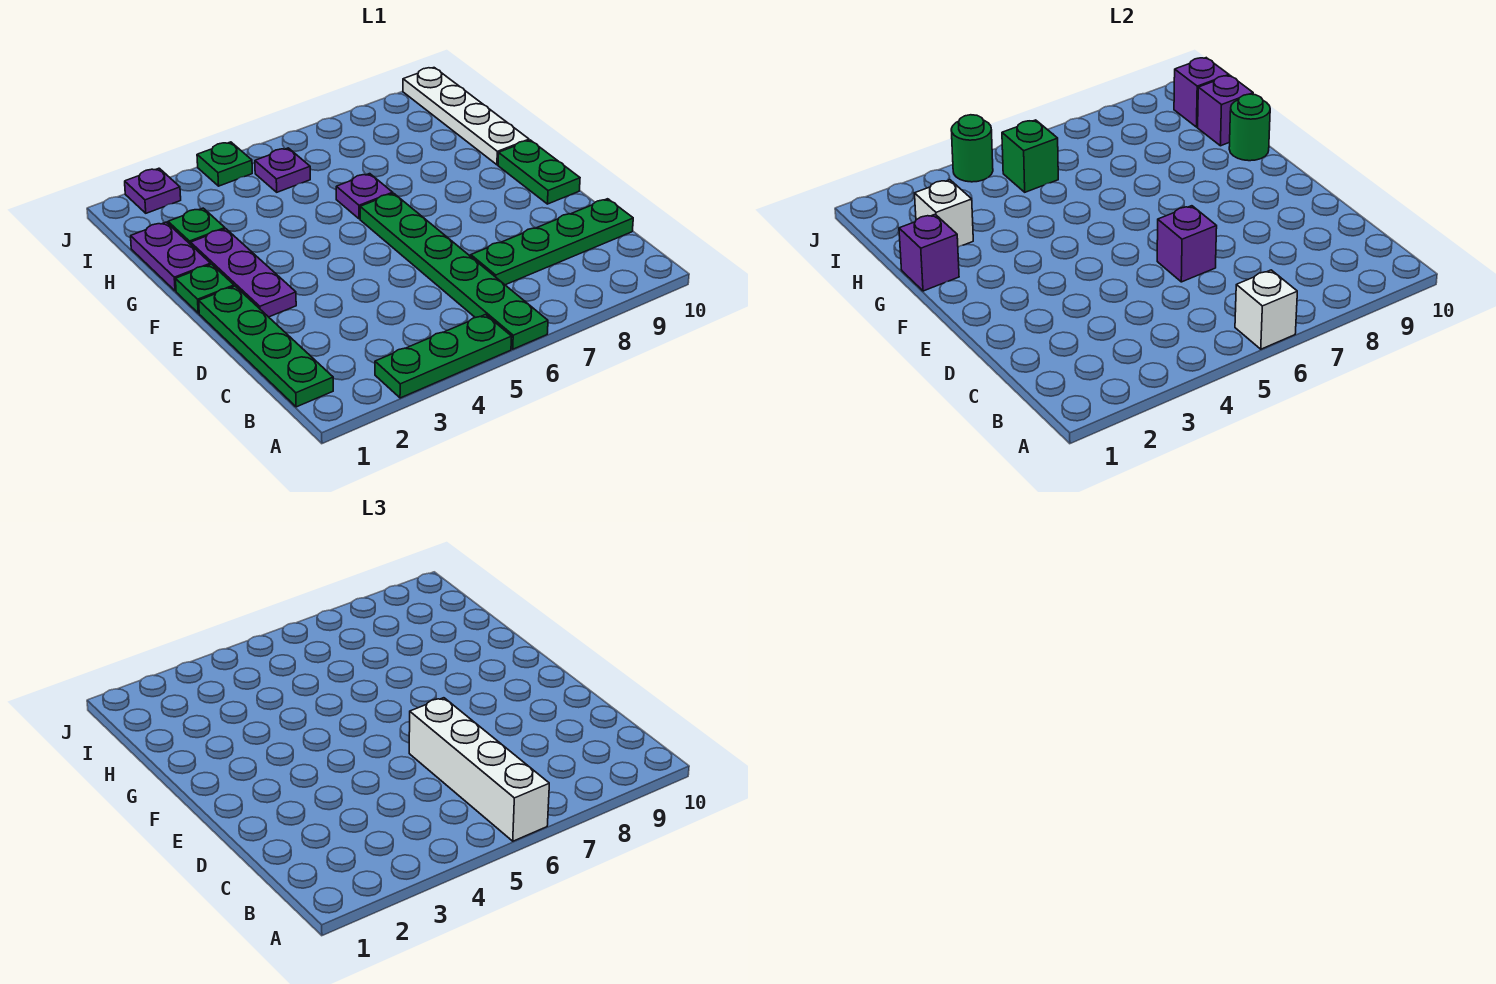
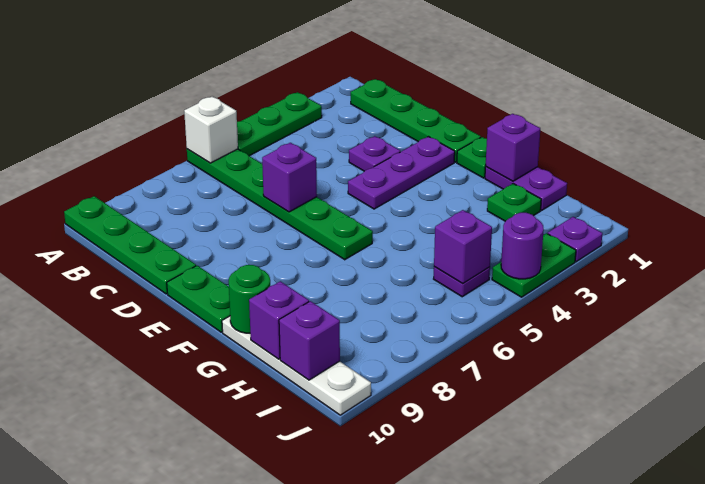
white 1x4 brick [409,698,549,841] -> none
green 1x4 plate [471,199,633,285] -> green 1x4 plate turned to [64,196,196,294]
purple 1x3 plate [191,229,296,317] -> purple 1x3 plate turned to [348,137,455,209]
purple 1x1 plate [336,174,393,219] -> purple 1x1 plate moved to [349,136,400,171]
white 1x1 brick [915,180,973,247] -> none
green 1x1 brick [1002,120,1058,192] -> purple 1x1 brick [434,210,492,284]
green 1x1 plate [197,142,252,186] -> green 1x2 plate [492,233,576,297]
green 1x1 round brick [951,115,993,182] -> purple 1x1 round brick [501,213,544,279]

